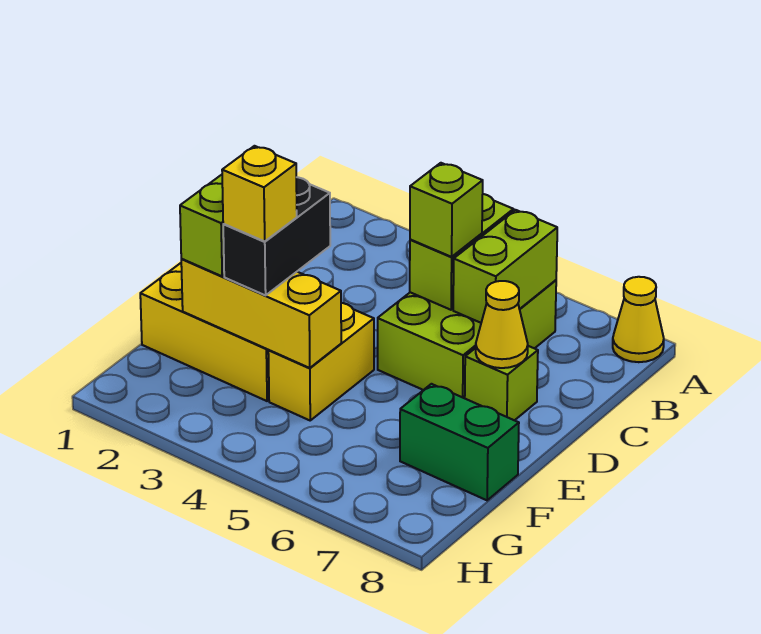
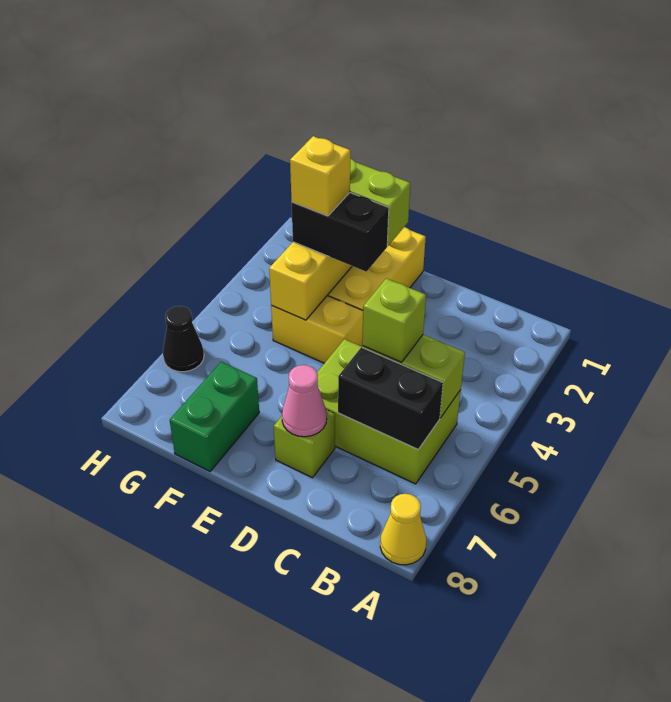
lime 1x2 brick [453,210,557,323] -> black 1x2 brick [338,347,443,449]
yellow 1x1 cone [476,281,528,368] -> pink 1x1 cone [282,365,327,437]
none -> black 1x1 cone [163,306,204,372]

